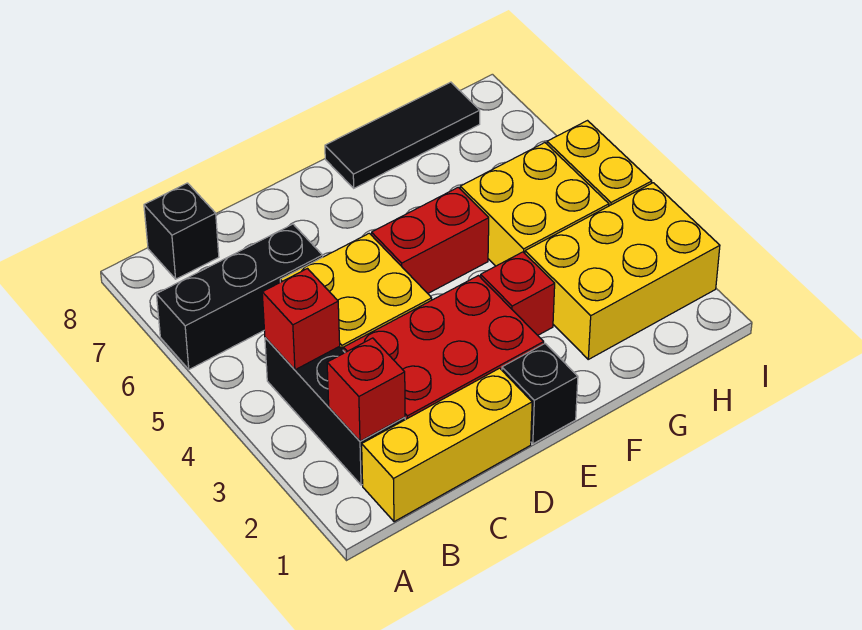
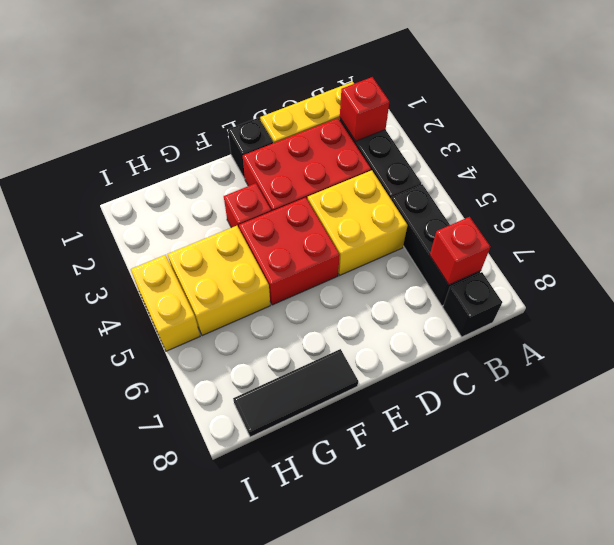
black 1x3 brick [156,224,323,369] -> black 1x3 brick turned to [391,184,481,306]
red 1x1 brick [262,269,340,370] -> red 1x1 brick moved to [430,217,490,285]
red 1x2 brick [372,187,489,293] -> red 2x2 brick [239,197,340,305]
yellow 2x3 brick [525,183,720,359] -> none

